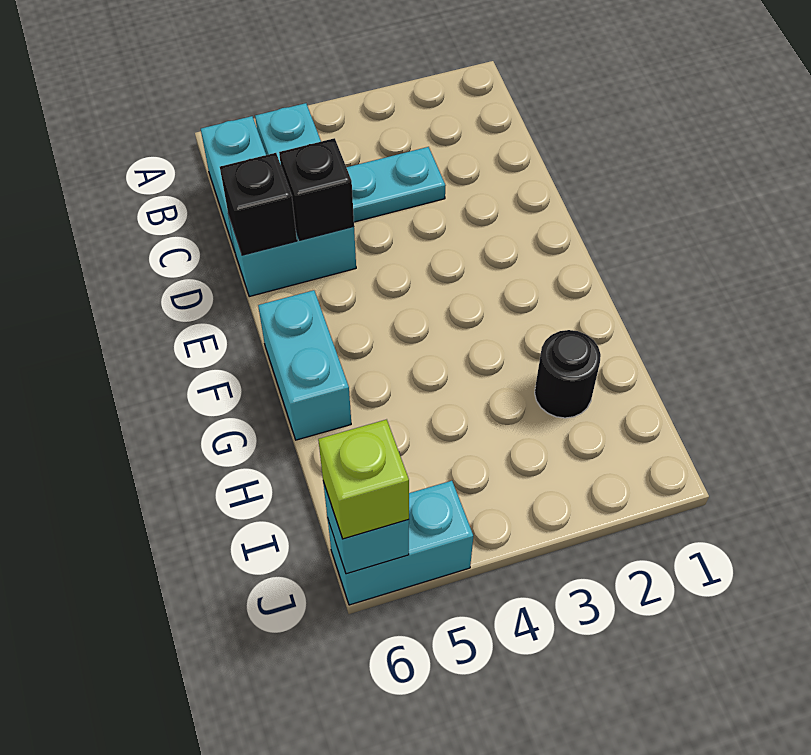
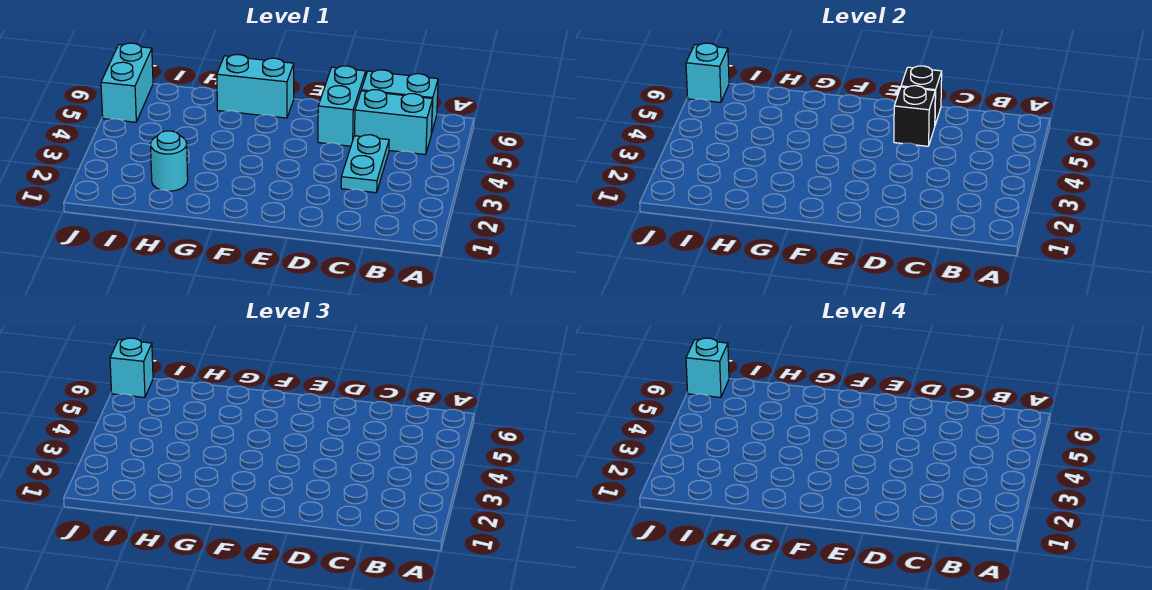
black 1x1 round brick [535,330,601,418] -> cyan 1x1 round brick [150,131,188,191]
lime 1x1 brick [318,419,409,539] -> cyan 1x1 brick [110,338,153,397]
none -> cyan 1x1 brick [686,338,729,397]

